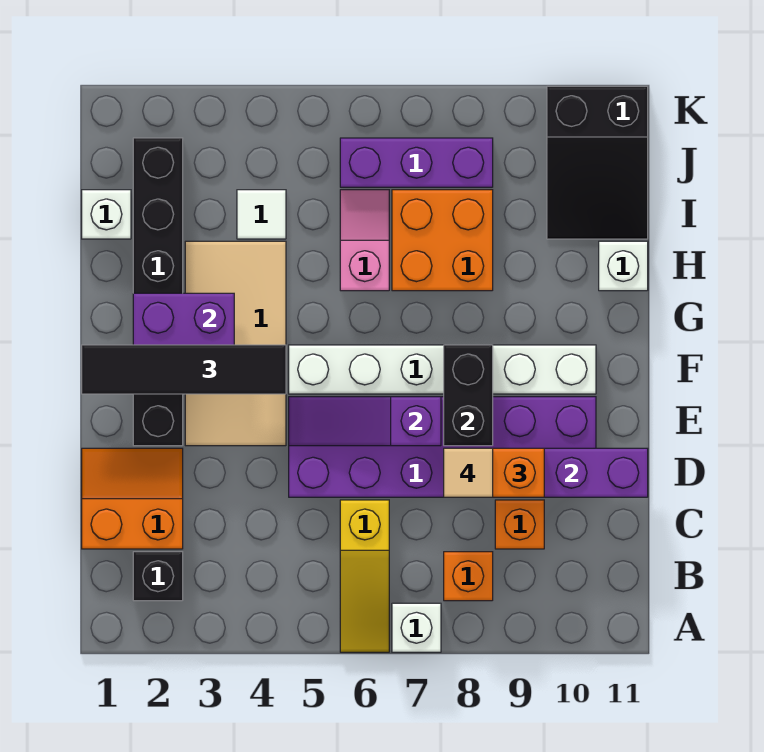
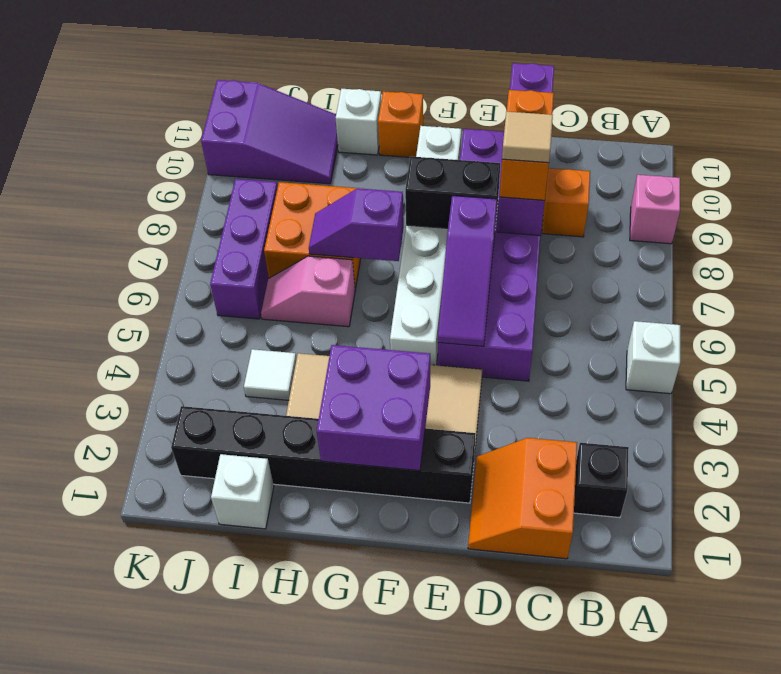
yellow 1x3 slope [340,500,389,652] -> none
white 1x1 brick [392,603,441,652] -> white 1x1 brick moved to [626,321,680,394]
none -> pink 1x1 brick [630,175,680,244]
orange 1x1 brick [444,552,493,601] -> orange 1x1 brick moved to [378,91,423,157]
black 1x4 tile [82,345,286,394] -> none
none -> purple 1x2 slope [309,188,404,261]
black 2x3 slope [547,86,648,239] -> purple 2x3 slope [201,80,338,184]

